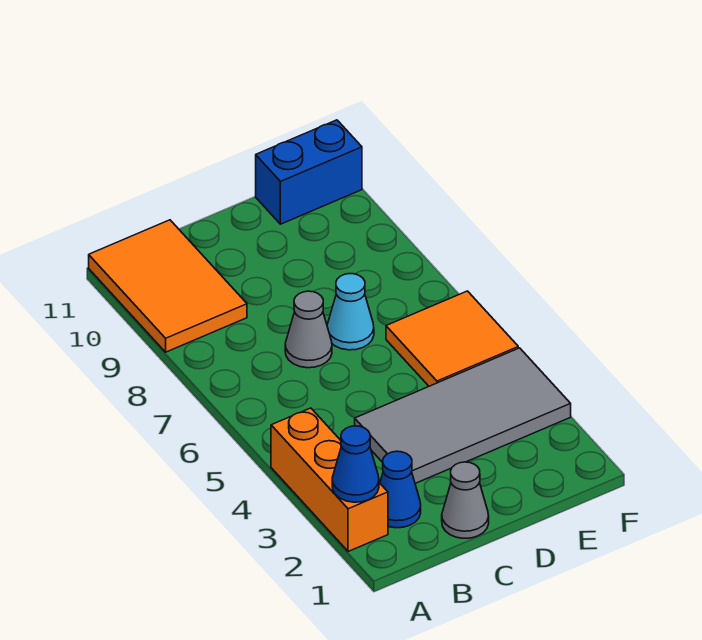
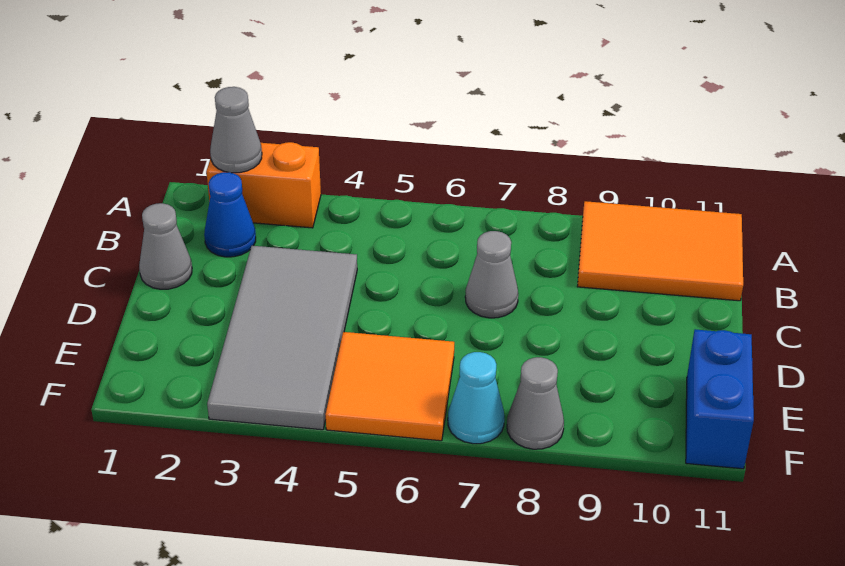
orange 1x3 brick [271,408,388,552] -> orange 1x2 brick [206,142,321,228]
blue 1x1 cone [332,426,379,502] -> grey 1x1 cone [210,87,262,173]
cyan 1x1 cone [327,274,374,350] -> cyan 1x1 cone moved to [448,352,504,444]
none -> grey 1x1 cone [507,357,564,449]

